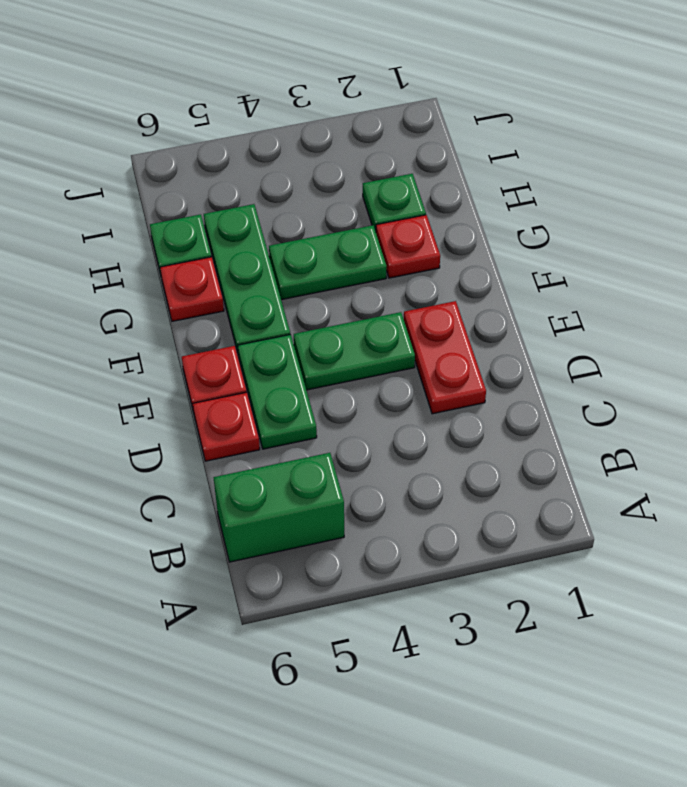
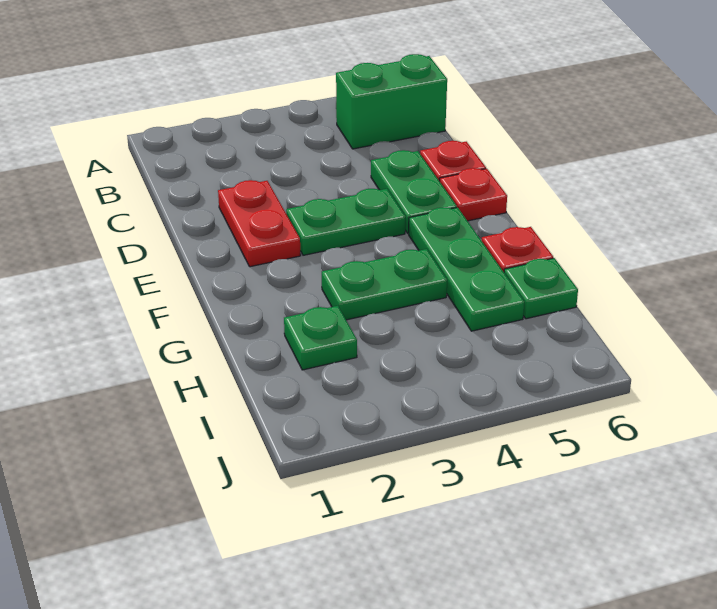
red 1x1 plate [376,215,440,278] -> none

